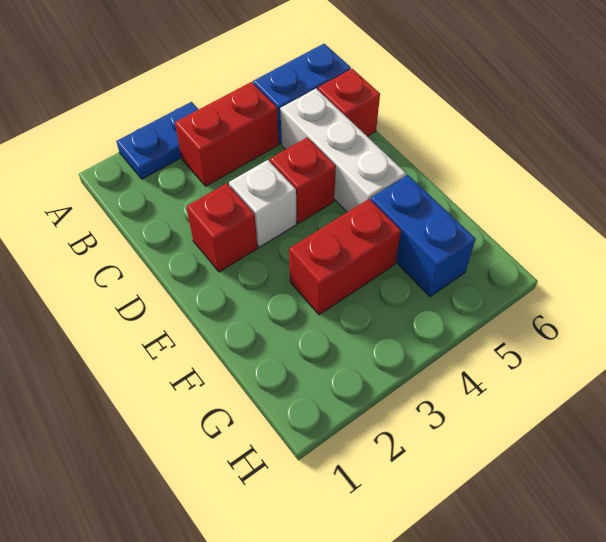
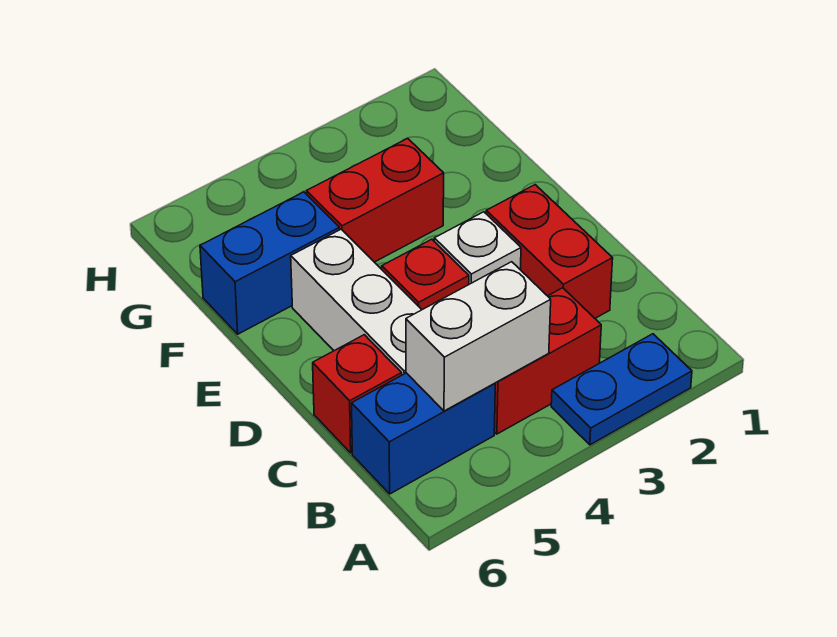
none -> white 1x2 brick [406,262,551,411]
red 1x1 brick [186,183,257,272] -> red 1x2 brick [486,185,613,318]
blue 1x2 brick [371,175,476,297] -> blue 1x2 brick turned to [200,192,340,334]

